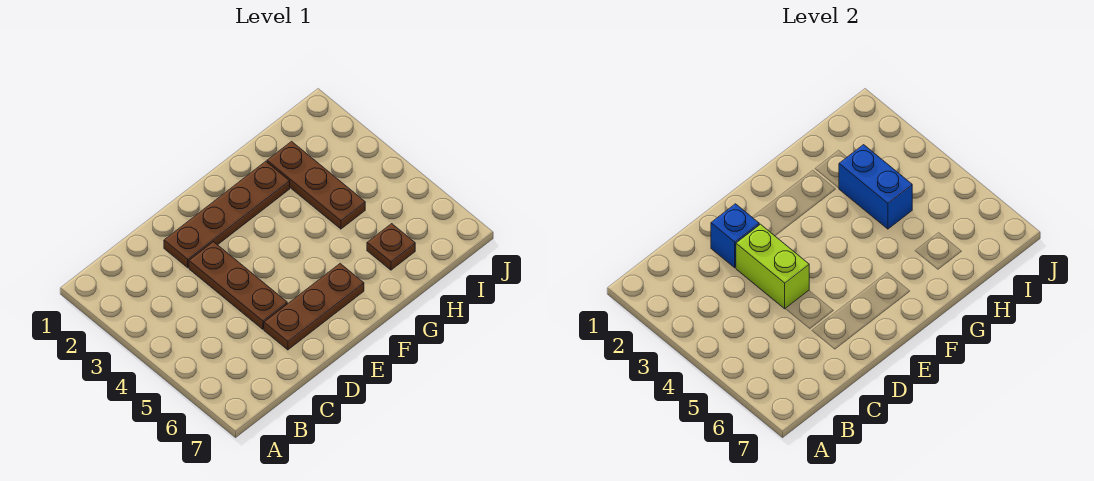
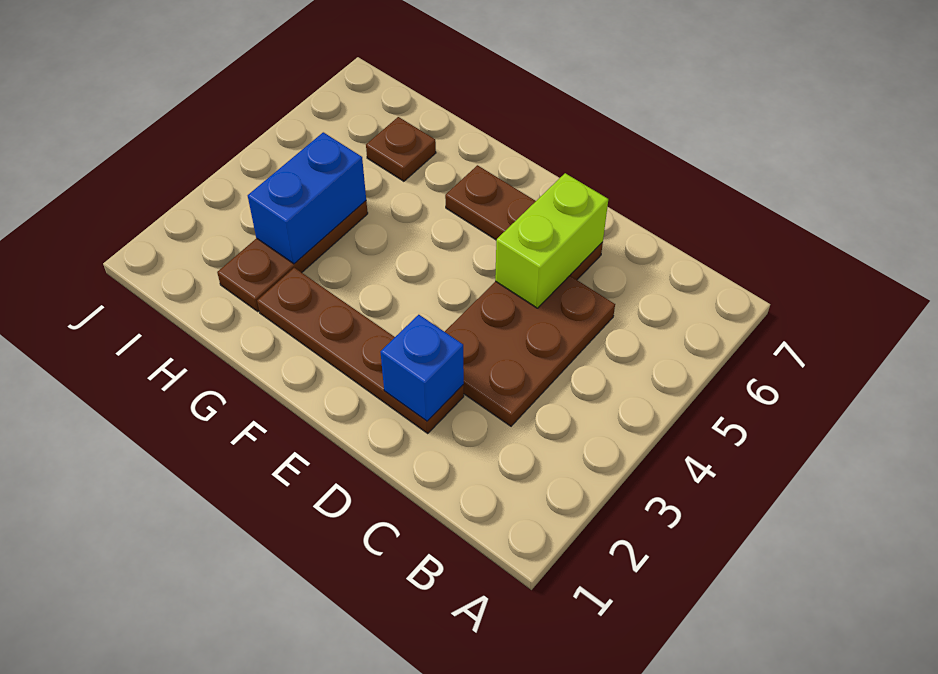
brown 1x3 plate [189,242,287,329] -> brown 2x3 plate [445,276,615,426]
lime 1x2 brick [736,224,809,309] -> lime 1x2 brick moved to [495,173,608,308]

